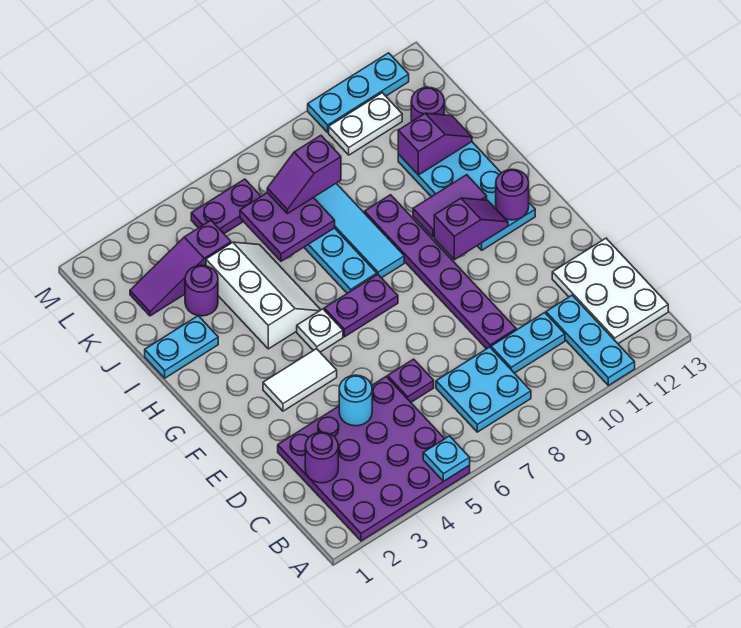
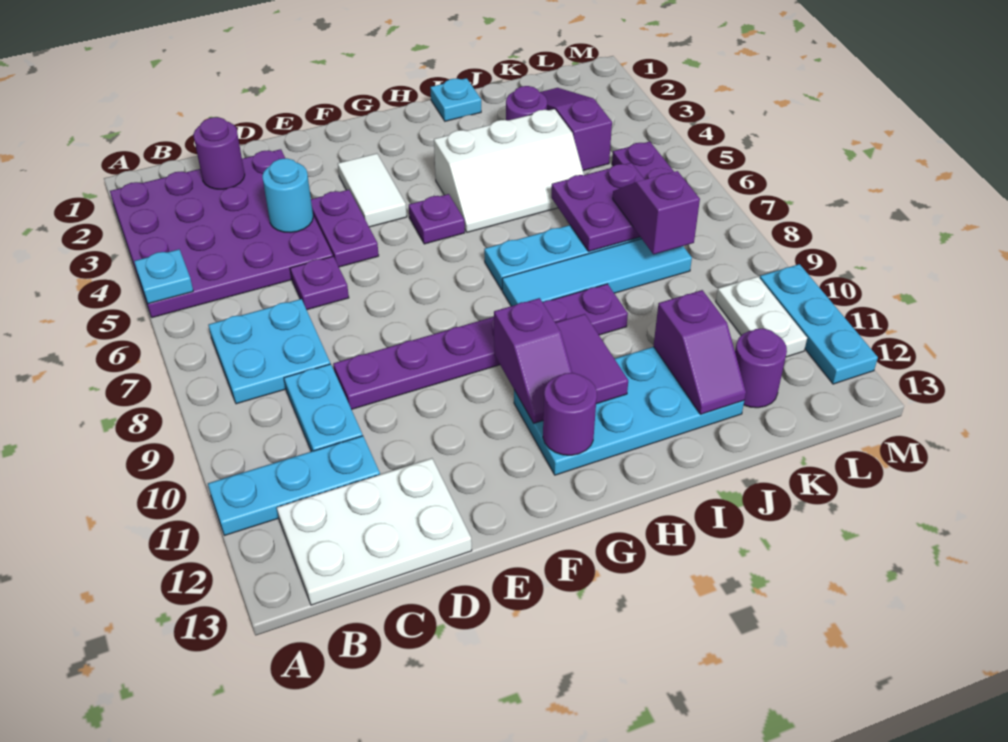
white 1x1 plate [297,309,343,352] -> purple 1x1 plate [409,194,465,244]
purple 1x2 plate [324,274,398,337] -> purple 1x2 plate moved to [311,190,379,267]
cyan 1x2 plate [145,316,218,378] -> cyan 1x1 plate [430,78,481,121]

